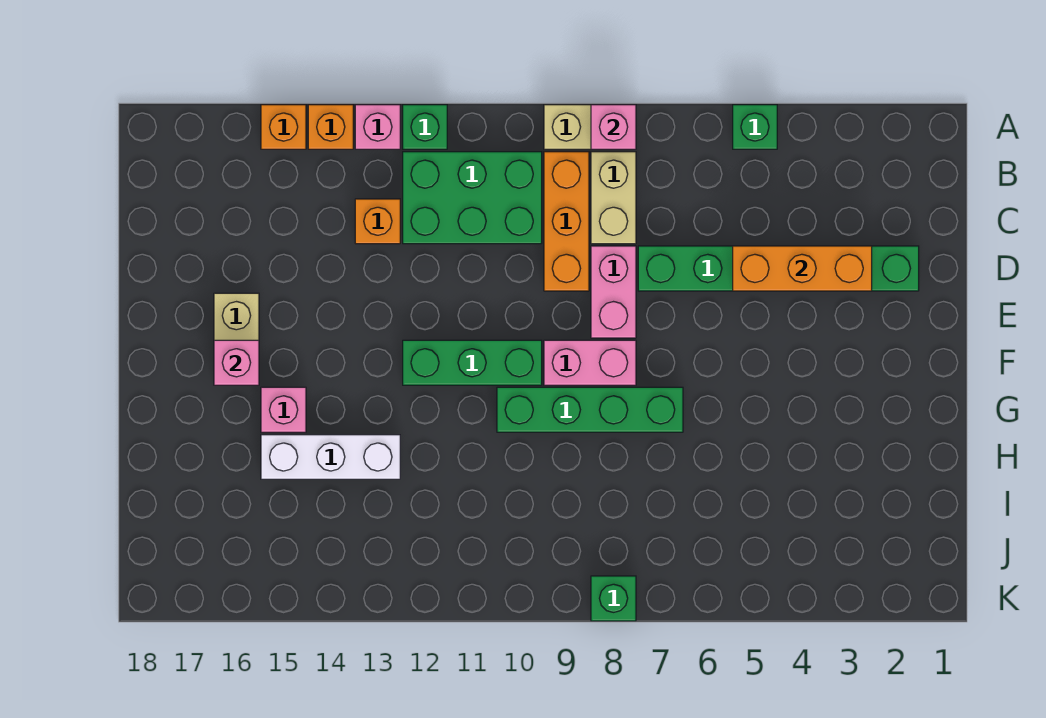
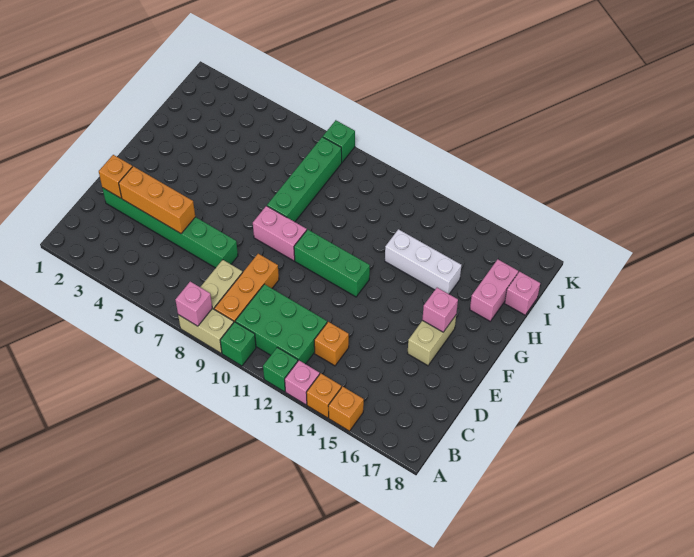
green 1x1 brick [733,105,777,149] -> green 1x1 brick moved to [220,322,256,366]
none -> orange 1x1 brick [99,155,132,198]
pink 1x2 brick [591,246,636,338] -> pink 1x2 brick moved to [470,259,518,321]
green 1x4 brick [497,387,683,432] -> green 1x4 brick turned to [267,137,342,222]
pink 1x1 brick [261,387,306,432] -> pink 1x1 brick moved to [505,271,540,315]

